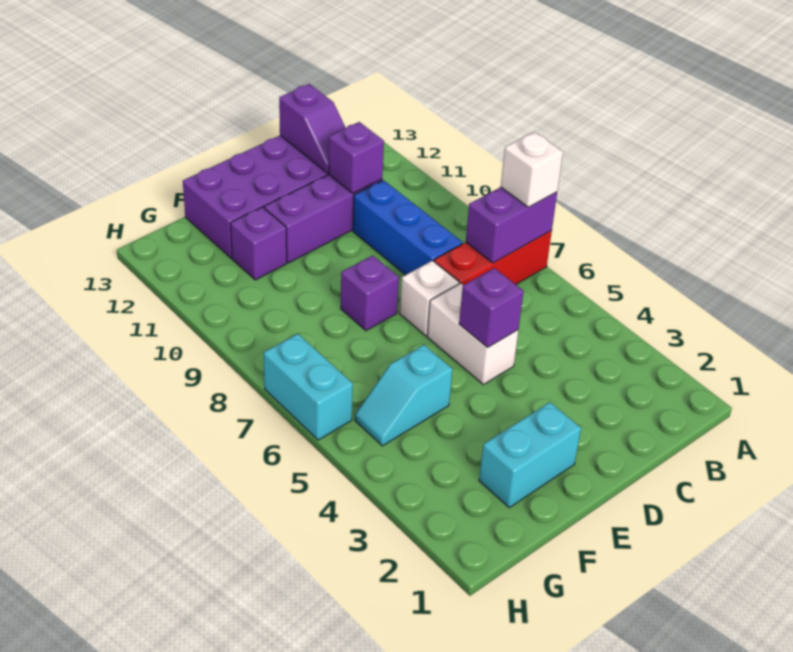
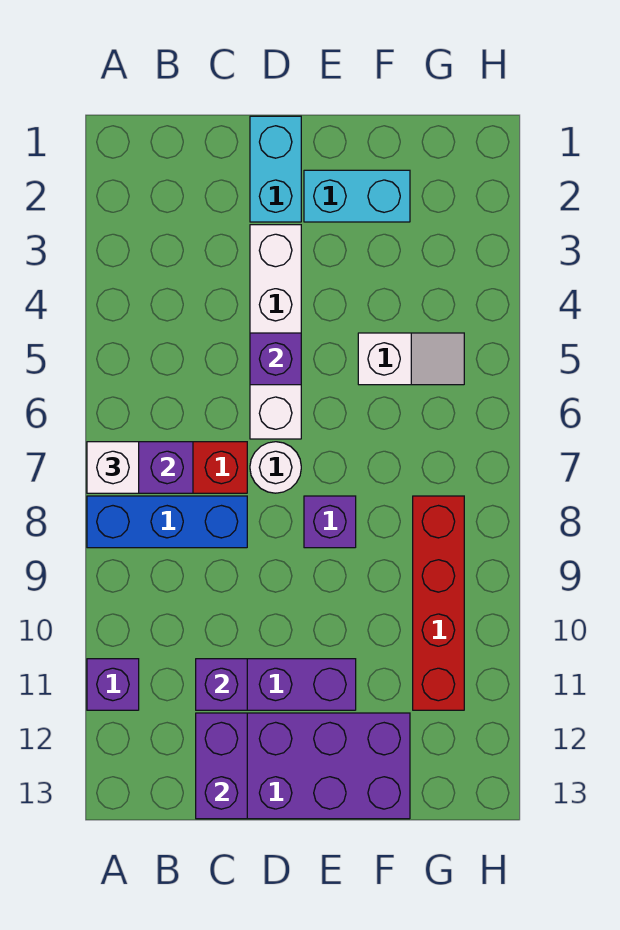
blue 1x3 brick [353,180,463,275] -> blue 1x3 brick turned to [87,496,247,548]
purple 1x2 slope [279,84,345,173] -> purple 1x2 brick [196,713,247,819]
white 1x2 brick [427,283,518,385] -> white 1x4 brick [250,225,301,439]
white 1x1 brick [400,260,459,336] -> white 1x1 round brick [250,442,301,493]
cyan 1x2 slope [355,345,452,446] -> white 1x2 slope [358,333,464,385]
purple 1x1 brick [231,207,287,280] -> purple 1x1 brick moved to [87,659,139,710]
none -> red 1x4 brick [413,496,464,710]
cyan 1x2 brick [264,334,353,440] -> cyan 1x2 brick moved to [250,116,301,222]

